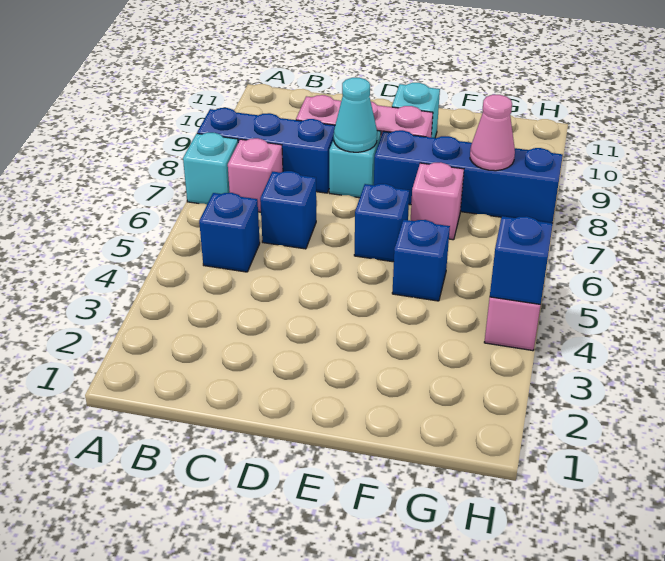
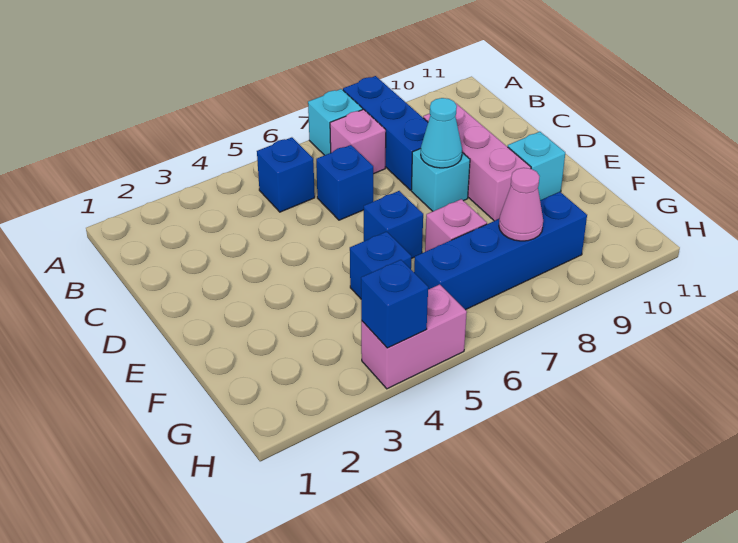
blue 1x4 brick [374,130,563,223] -> blue 1x4 brick turned to [414,192,587,310]

